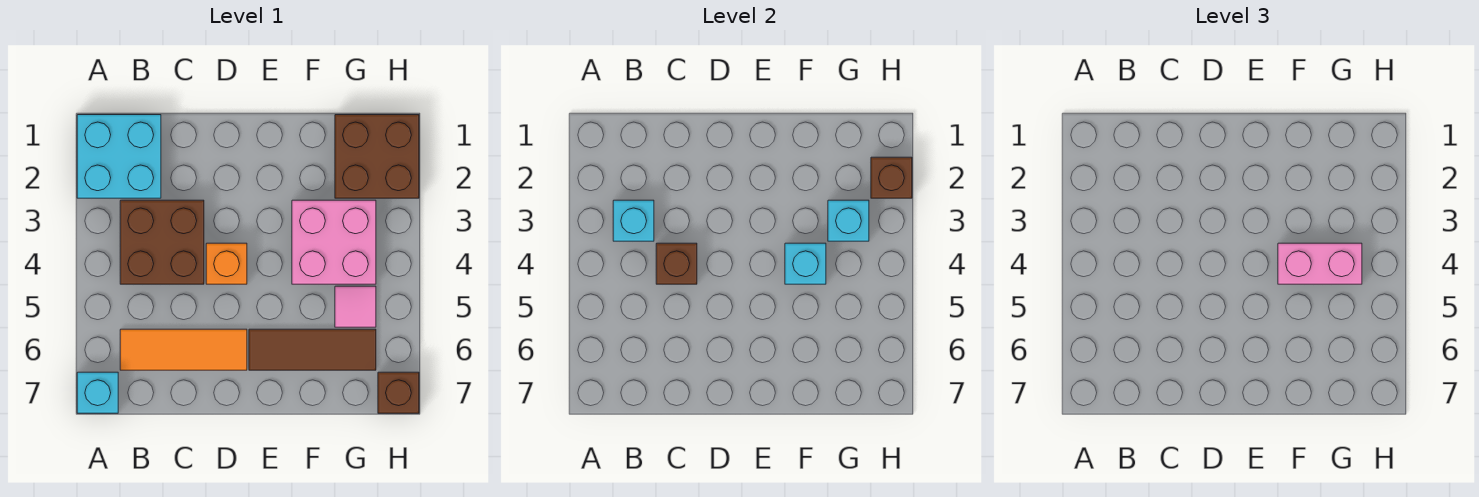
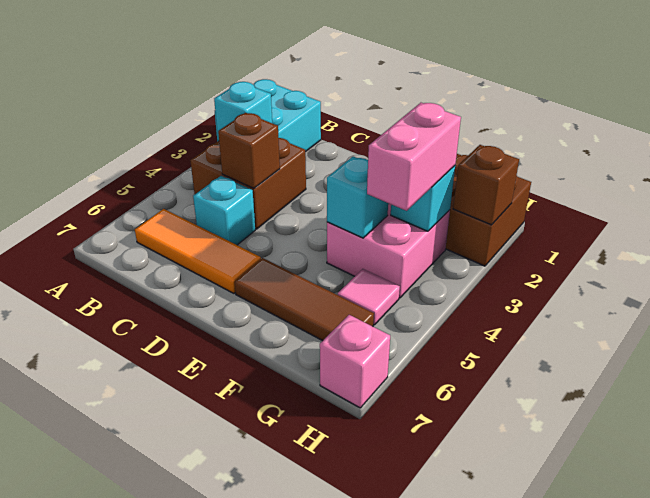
cyan 1x1 brick [77,372,118,413] -> cyan 1x1 brick moved to [193,176,255,245]
orange 1x1 brick [206,243,247,284] -> none
pink 1x2 brick [1278,243,1362,284] -> pink 1x2 brick turned to [367,103,461,211]
brown 1x1 brick [378,372,419,413] -> pink 1x1 brick [320,315,390,408]

